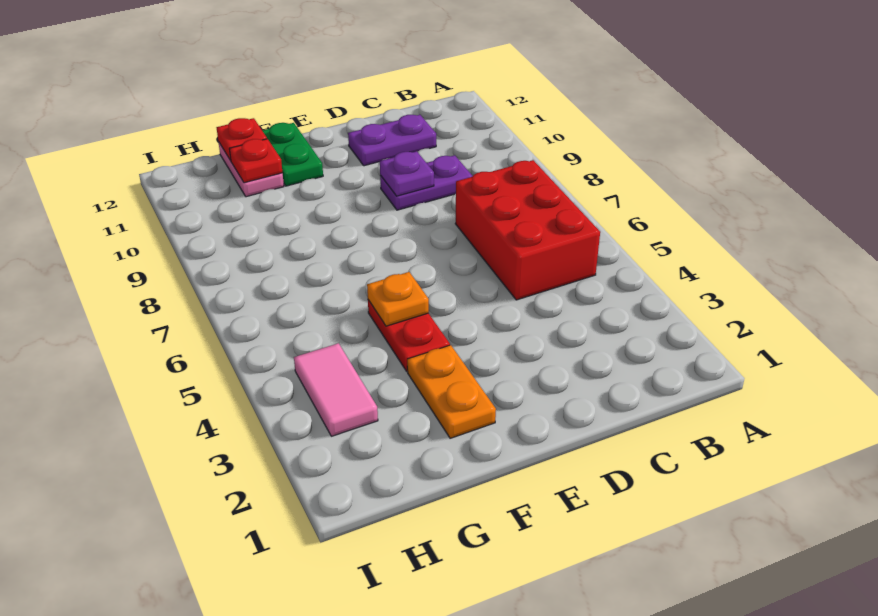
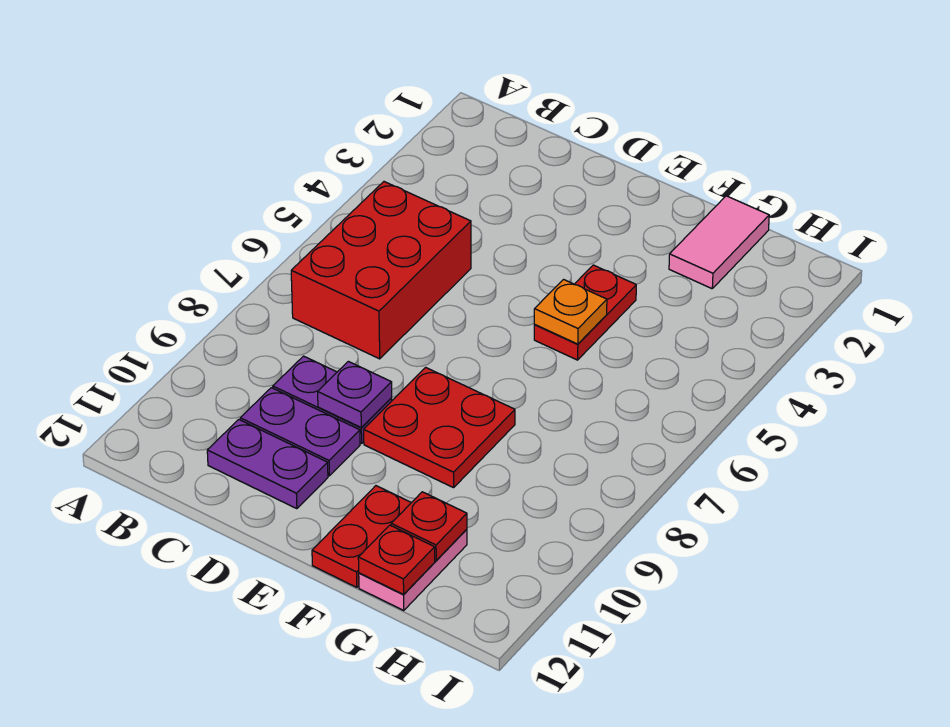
none -> purple 1x2 plate [240,388,360,476]
none -> red 2x2 plate [364,367,515,488]
orange 1x2 plate [407,345,496,438] -> none
green 1x2 plate [262,123,323,186] -> red 1x2 plate [312,486,411,587]
pink 1x2 tile [294,343,378,436] -> pink 1x2 tile moved to [669,196,769,289]

